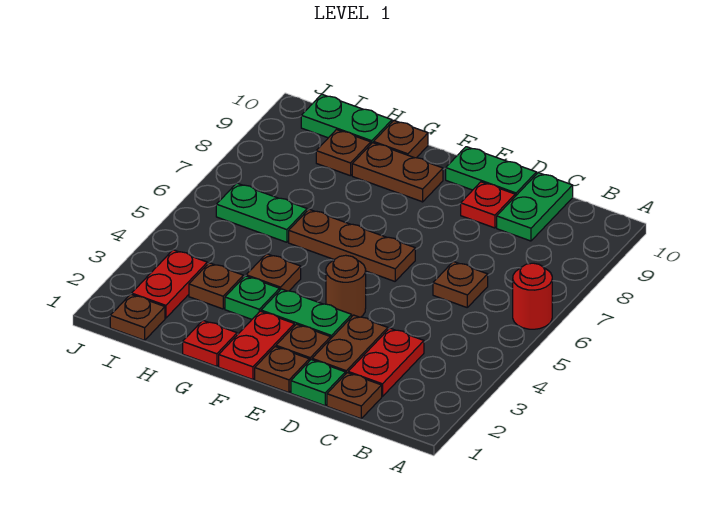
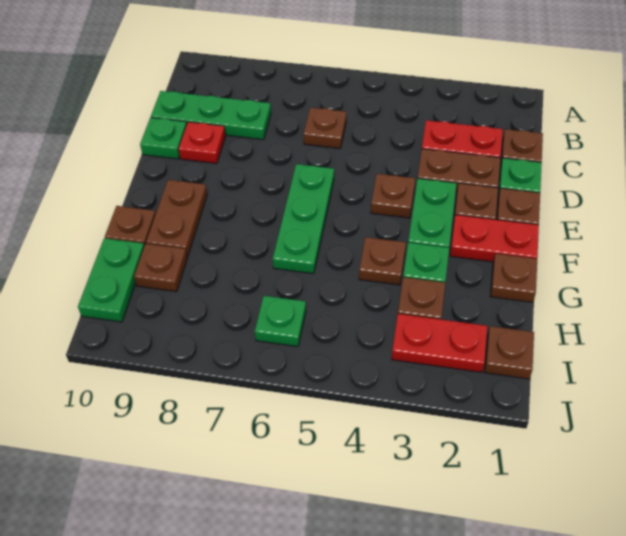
red 1x1 round brick [513,263,552,329] -> none
green 1x2 plate [497,173,573,241] -> green 1x3 plate [151,91,271,140]
green 1x2 plate [446,147,536,196] -> green 1x1 plate [140,118,187,159]
brown 1x1 round brick [326,255,366,317] -> brown 1x1 plate [371,174,415,218]
brown 1x3 plate [289,209,415,281] -> green 1x3 plate [273,164,334,274]
red 1x1 plate [183,321,237,367] -> brown 1x1 plate [490,254,537,302]
green 1x2 plate [216,183,307,242] -> green 1x1 plate [255,296,306,347]

